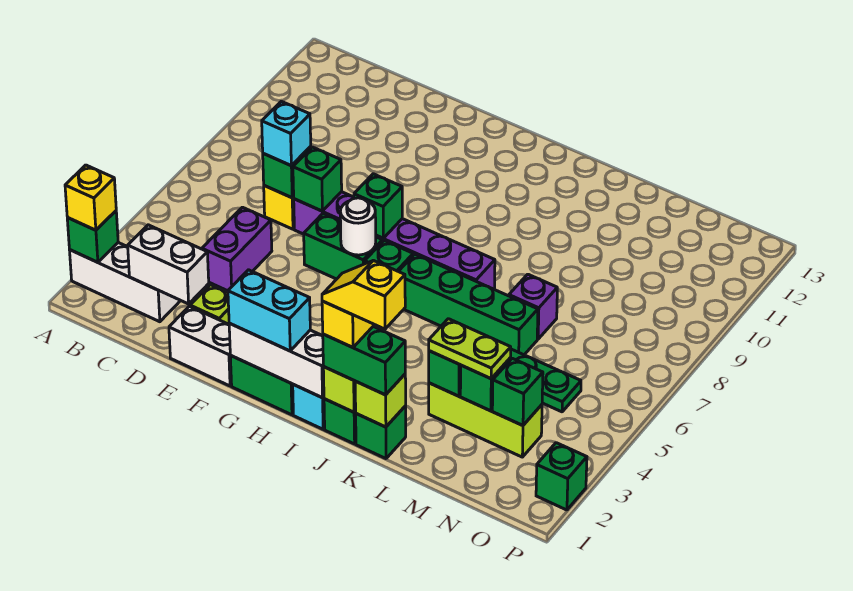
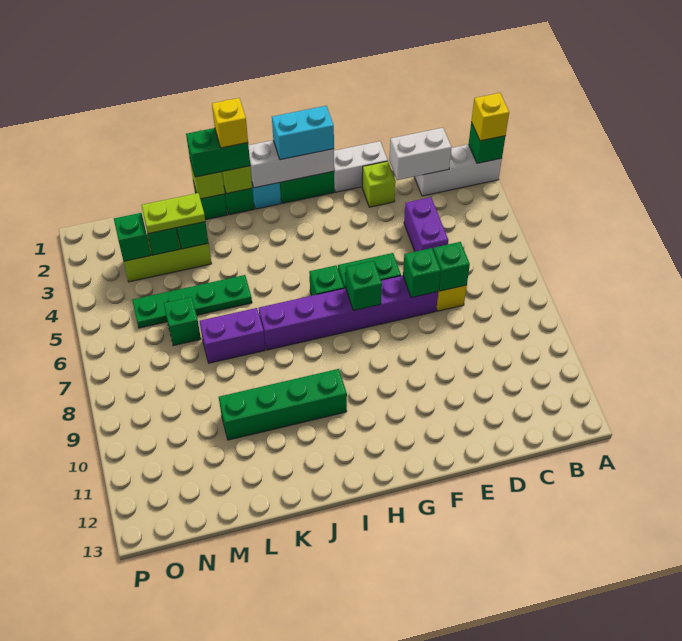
cyan 1x1 brick [262,101,311,166] -> none
white 1x1 round brick [340,198,376,255] -> none
green 1x4 brick [398,254,538,355] -> green 1x4 brick moved to [219,369,347,440]
yellow 1x2 slope [322,260,405,329] -> none
purple 1x1 brick [509,274,557,339] -> purple 1x2 brick [199,308,265,363]
green 1x1 brick [536,443,587,510] -> green 1x1 brick moved to [164,297,201,346]

